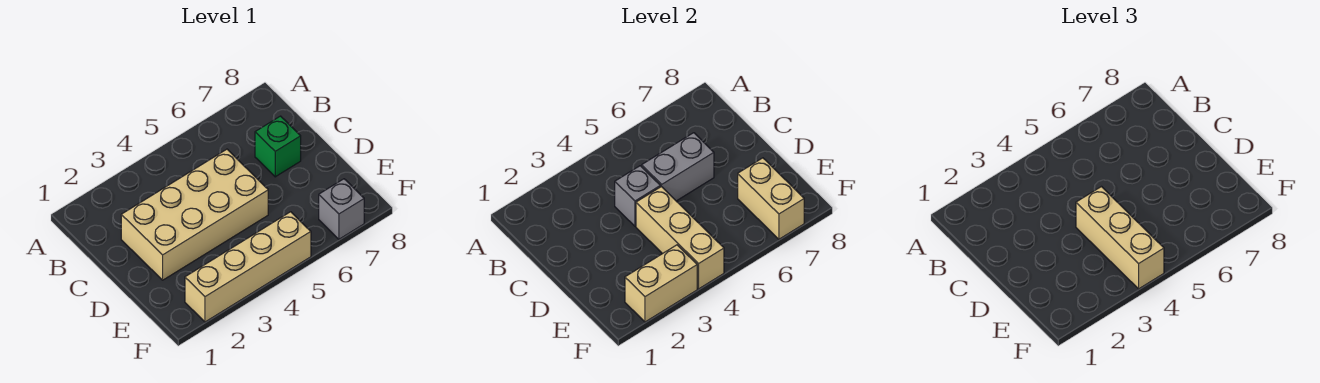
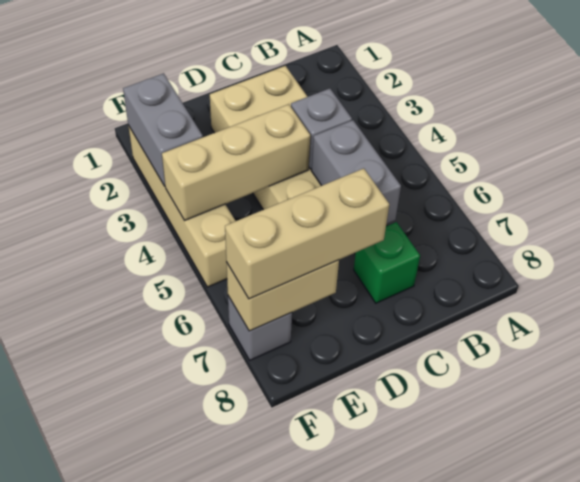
tan 1x3 brick [1076,187,1164,289] -> tan 1x3 brick moved to [225,168,389,299]
tan 1x2 brick [625,245,697,322] -> grey 1x2 brick [123,73,203,186]

